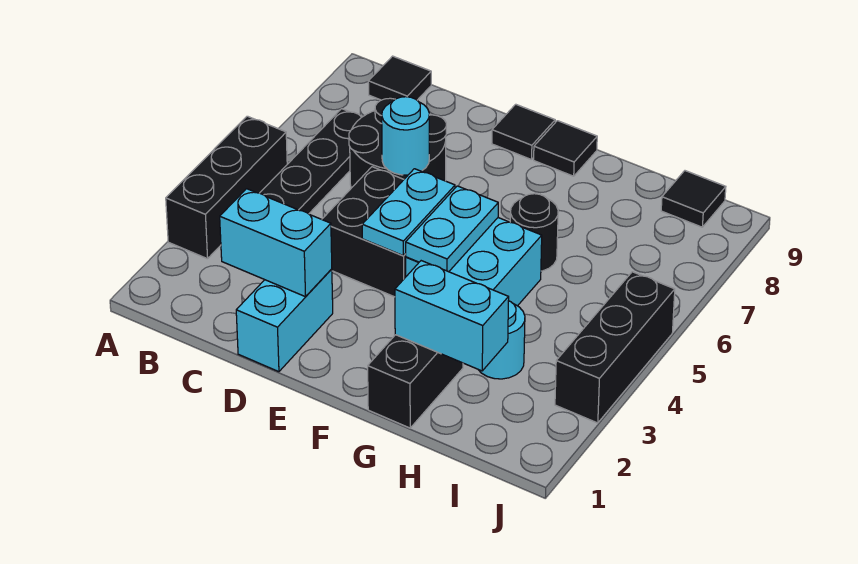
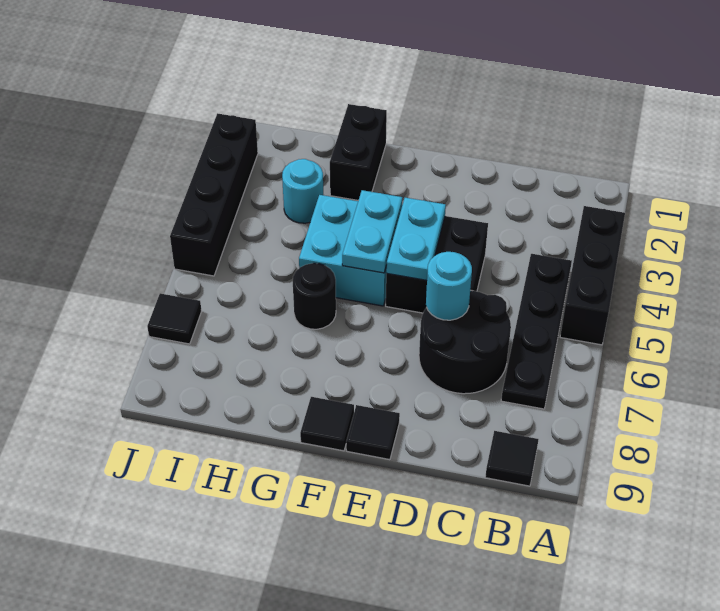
cyan 1x2 brick [220,189,332,297] -> none
cyan 1x2 brick [236,269,333,372] -> none
cyan 1x2 brick [395,261,509,371] -> none
black 1x1 tile [661,171,726,227] -> black 1x1 tile moved to [147,293,202,344]
black 1x3 brick [555,272,675,423] -> black 1x4 brick [170,113,258,276]

